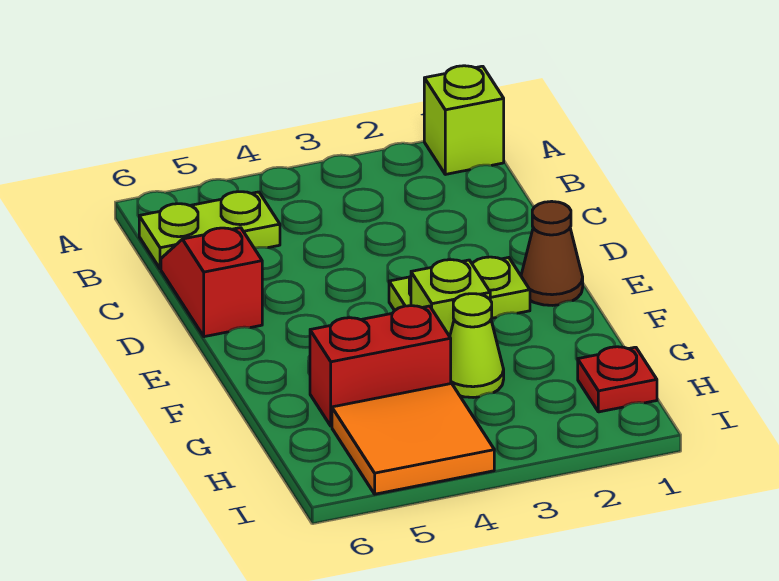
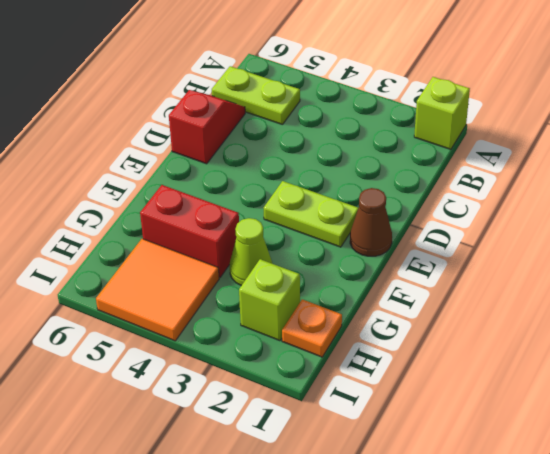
lime 1x1 brick [411,260,490,336] -> lime 1x1 brick moved to [239,259,300,341]
red 1x1 plate [578,347,657,412] -> orange 1x1 plate [282,299,342,357]

